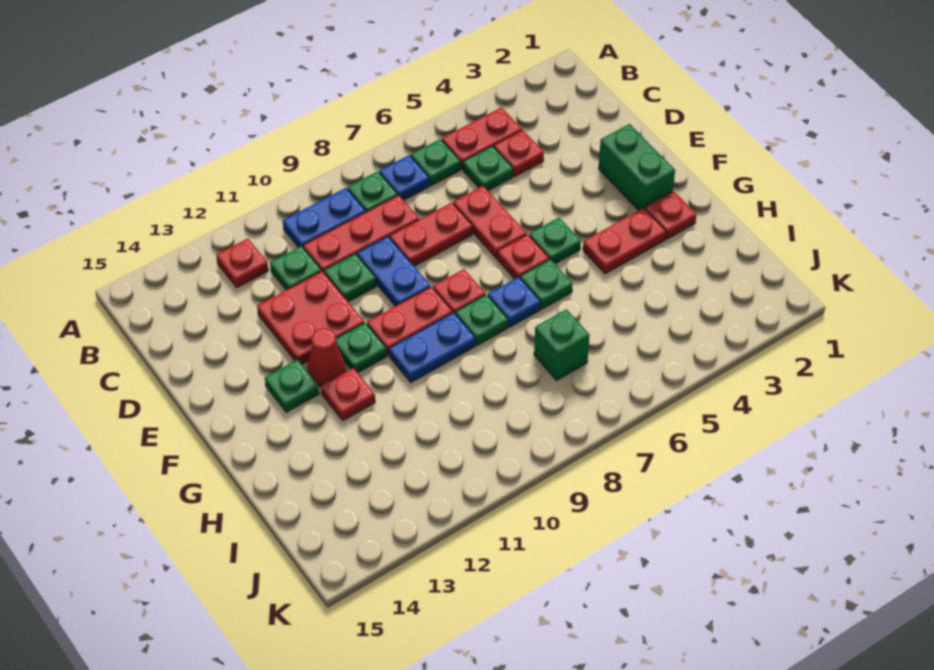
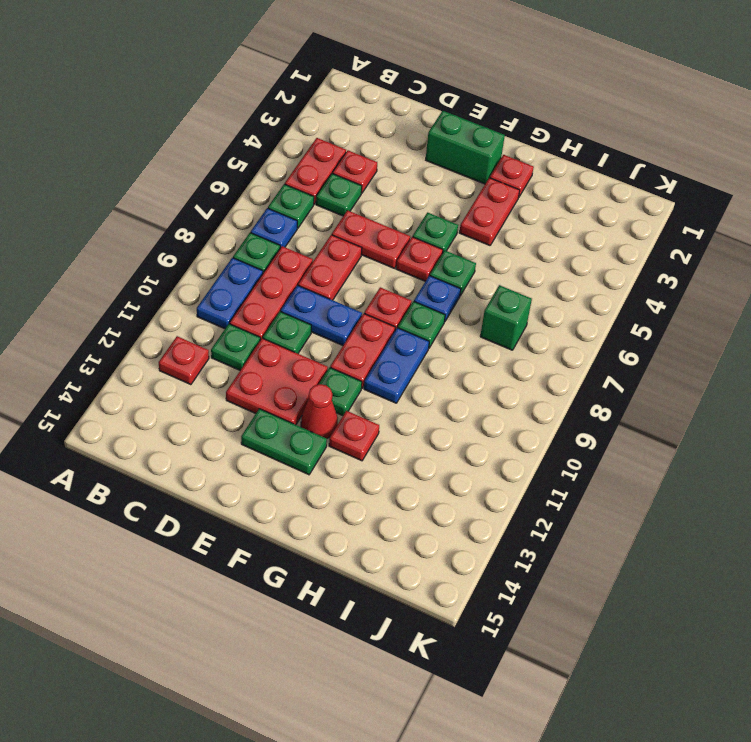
green 1x1 plate [265,360,319,412] -> green 1x2 plate [241,409,327,475]

